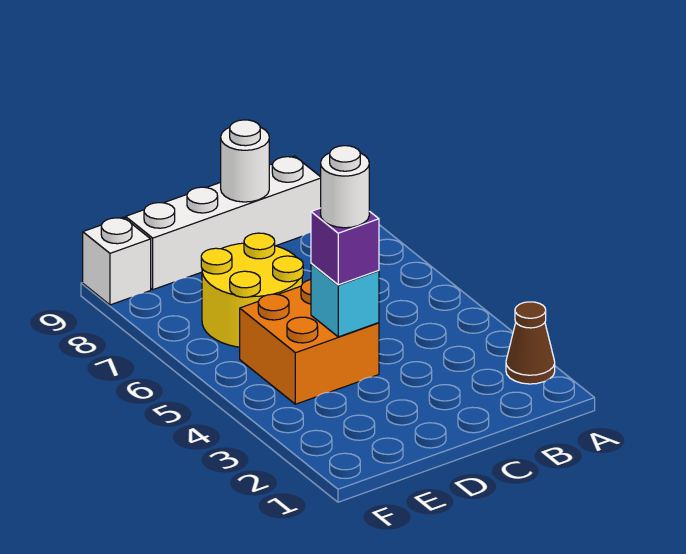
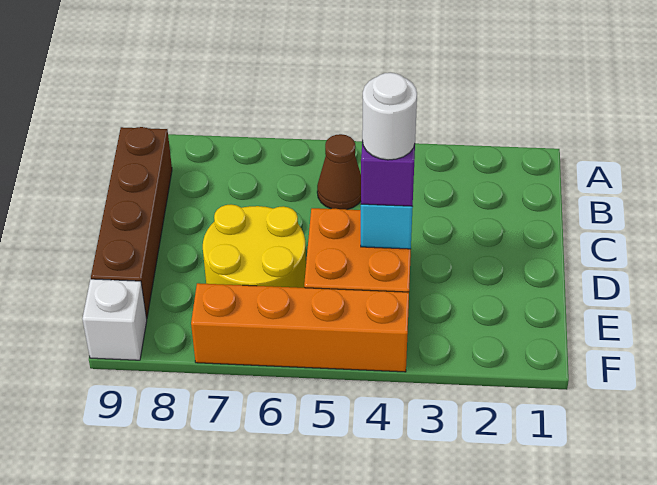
brown 1x1 cone [506,302,555,384] -> brown 1x1 cone moved to [317,134,361,210]
white 1x4 brick [126,156,321,290] -> brown 1x4 brick [91,127,172,319]
white 1x1 round brick [221,120,269,202] -> none
none -> orange 1x4 brick [191,283,409,372]

